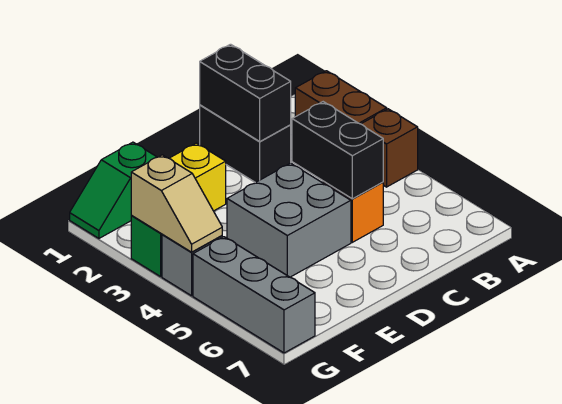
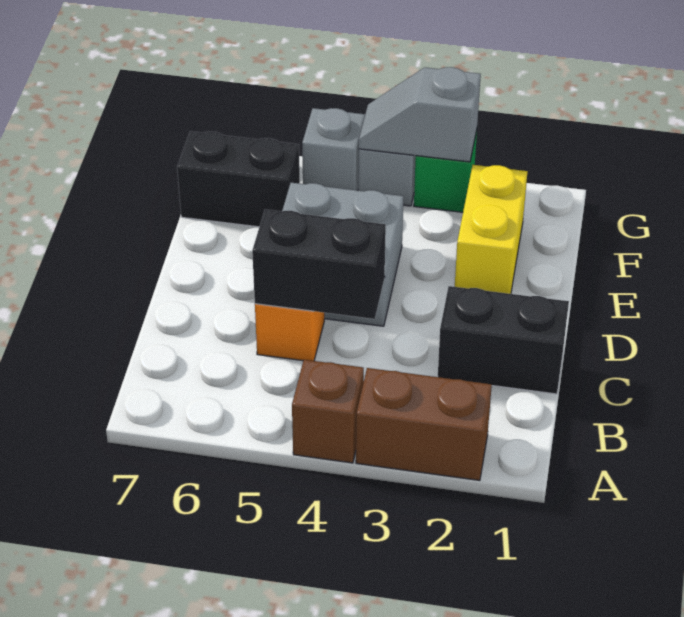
black 1x2 brick [200,44,291,142] -> black 1x2 brick moved to [177,131,300,227]
green 1x2 slope [70,142,157,238] -> none
tan 1x2 slope [131,155,222,252] -> grey 1x2 slope [359,67,481,162]
grey 1x3 brick [193,237,315,353] -> grey 1x1 brick [302,108,365,191]

